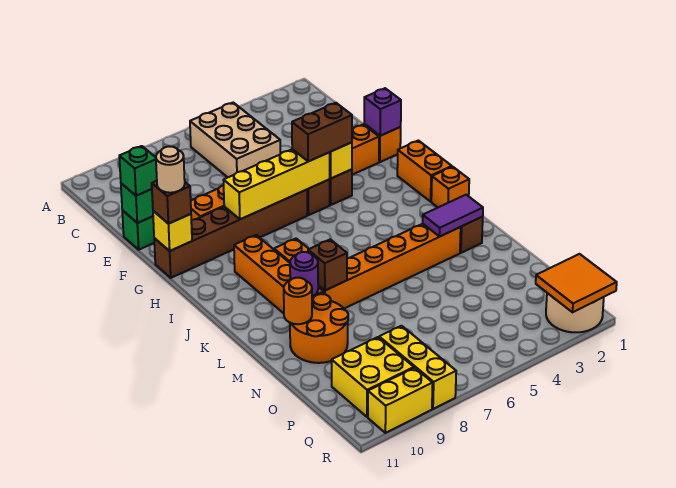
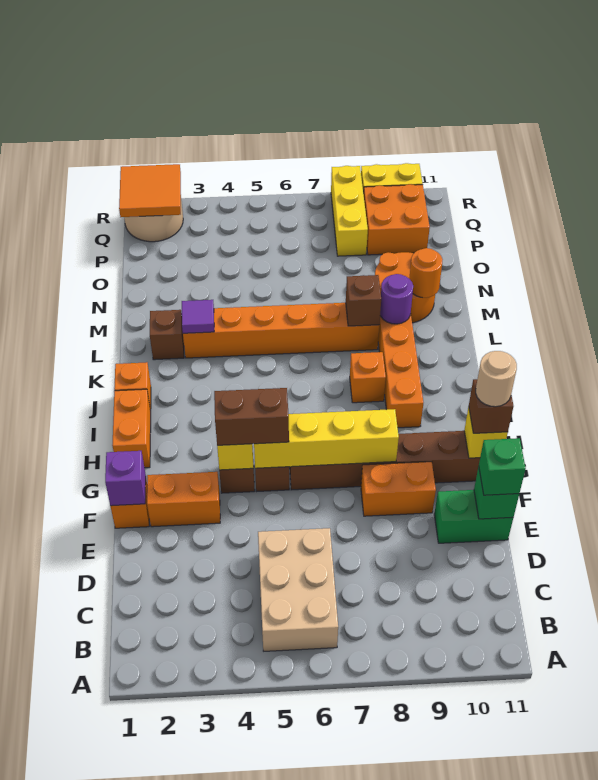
purple 1x2 tile [423,195,483,237] -> purple 1x1 tile [182,300,214,333]
yellow 2x2 brick [332,337,414,417] -> orange 2x2 brick [364,184,430,255]

